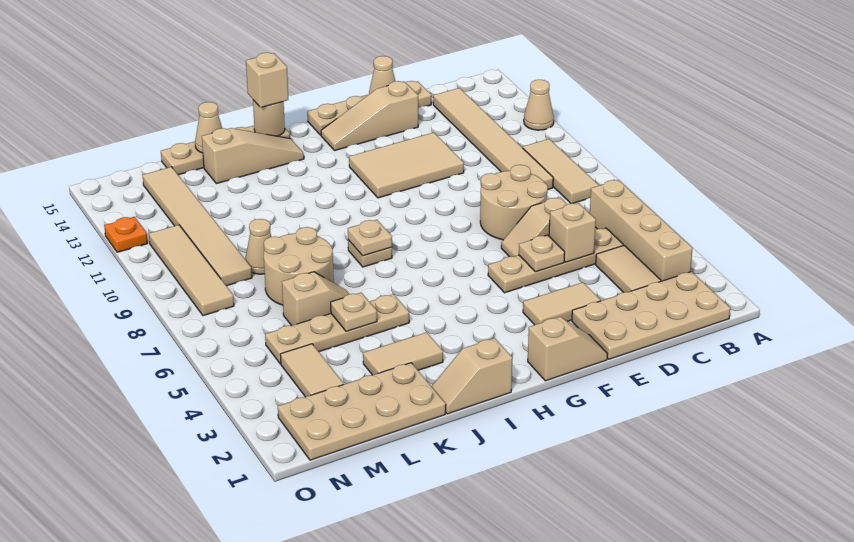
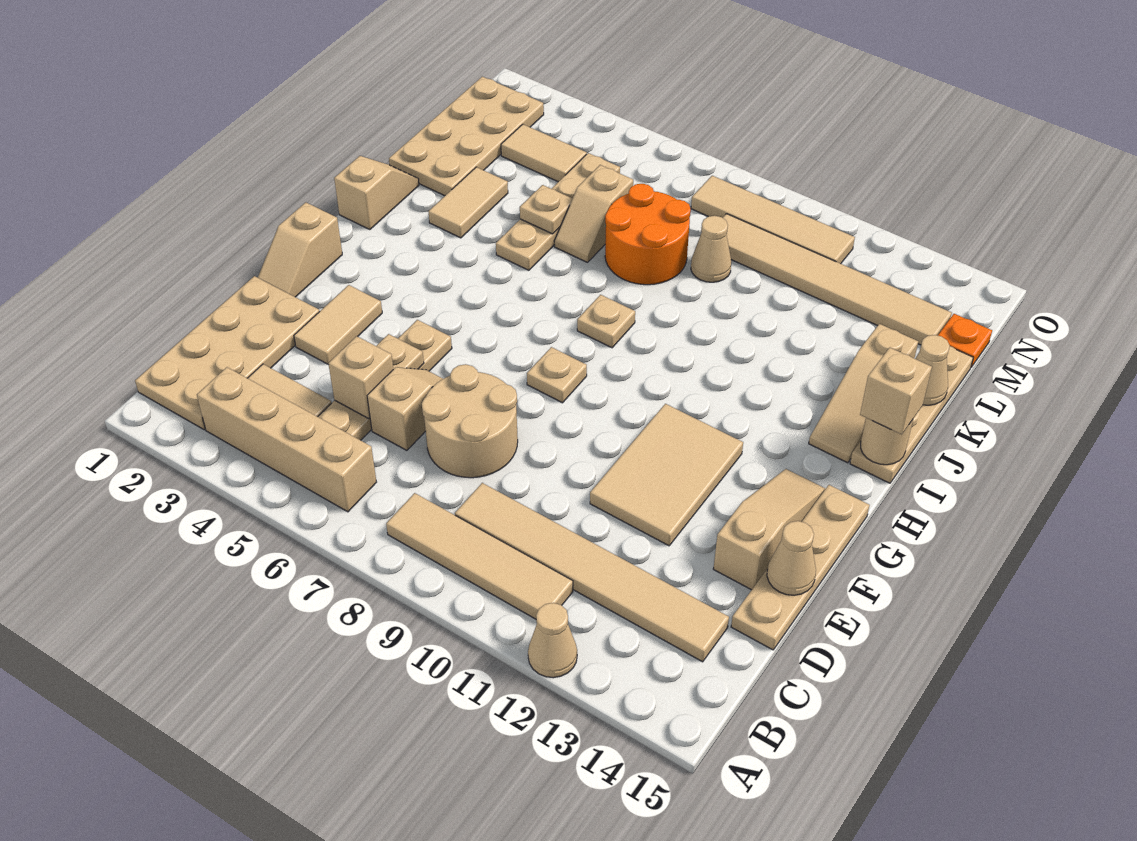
tan 1x3 tile [523,139,599,204] -> tan 1x4 tile [386,493,573,619]
tan 1x1 plate [348,220,392,256] -> tan 1x1 plate moved to [527,347,587,403]
tan 2x2 round brick [264,227,334,305] -> orange 2x2 round brick [605,184,691,285]
orange 1x1 plate [104,217,148,252] -> orange 1x1 plate moved to [938,314,992,367]

